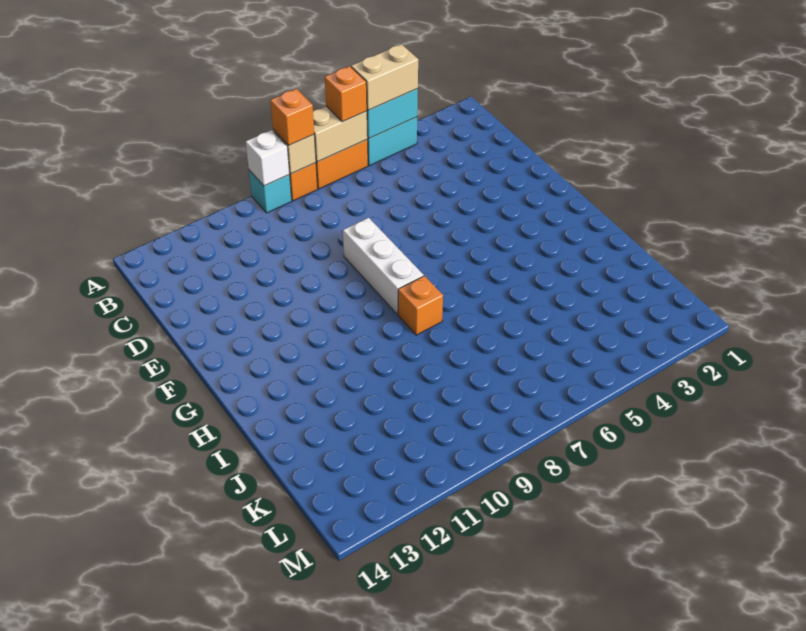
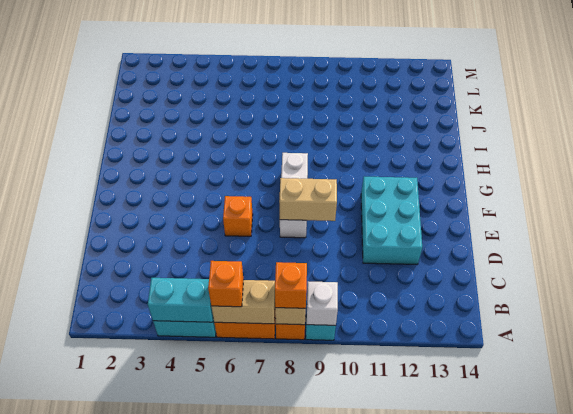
tan 1x2 brick [351,44,418,110] -> tan 1x2 brick moved to [279,178,337,221]
none -> cyan 2x3 brick [361,177,422,264]
orange 1x1 brick [398,276,443,335] -> orange 1x1 brick moved to [223,196,253,236]

